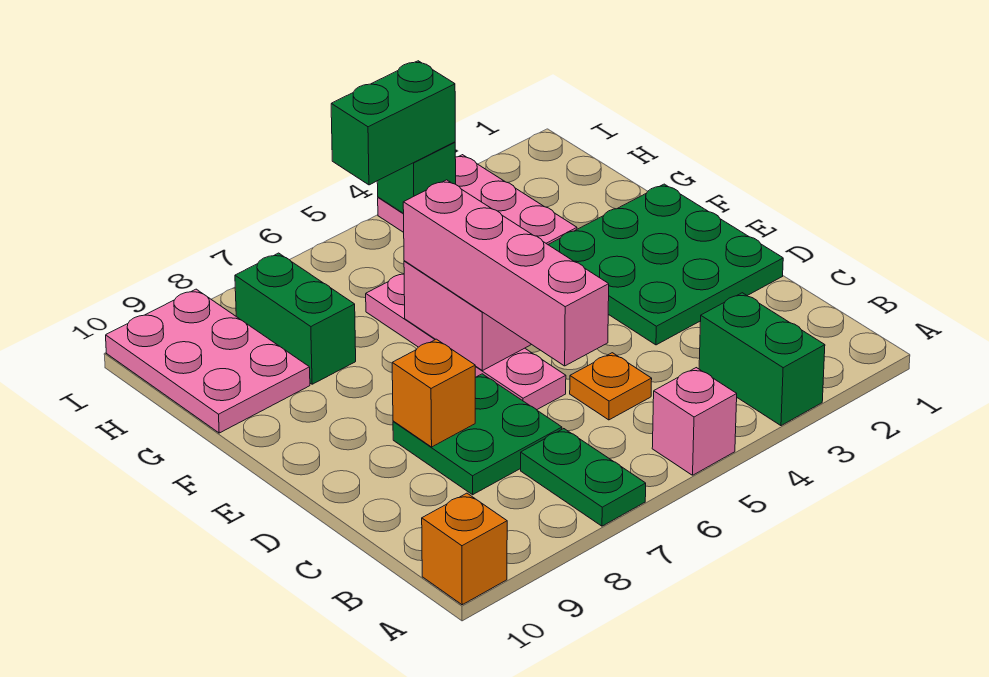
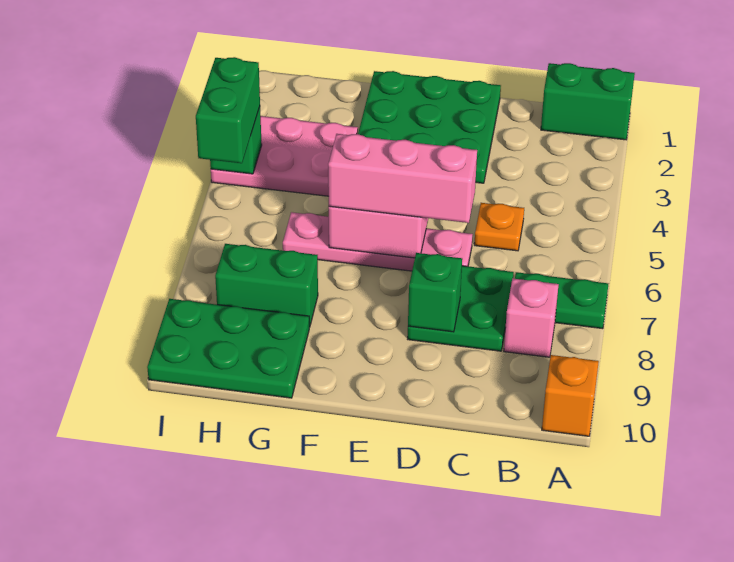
green 1x2 brick [699,293,825,426] -> green 1x2 brick moved to [541,63,635,140]
pink 1x1 brick [652,368,737,475] -> pink 1x1 brick moved to [504,278,559,357]
pink 1x4 brick [403,180,609,366] -> pink 1x3 brick [328,134,477,223]
orange 1x1 brick [392,339,475,447] -> green 1x1 brick [408,253,462,332]
pink 2x3 plate [106,289,310,433] -> green 2x3 plate [147,299,309,398]

